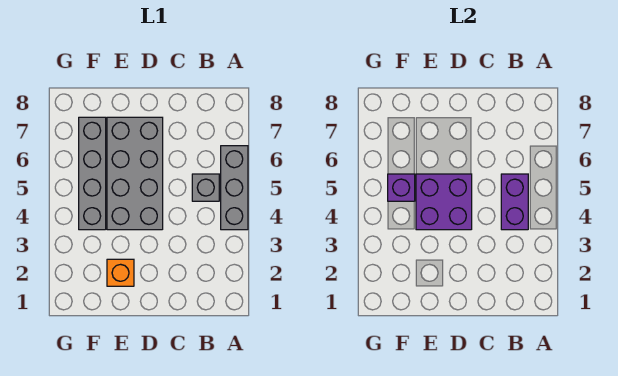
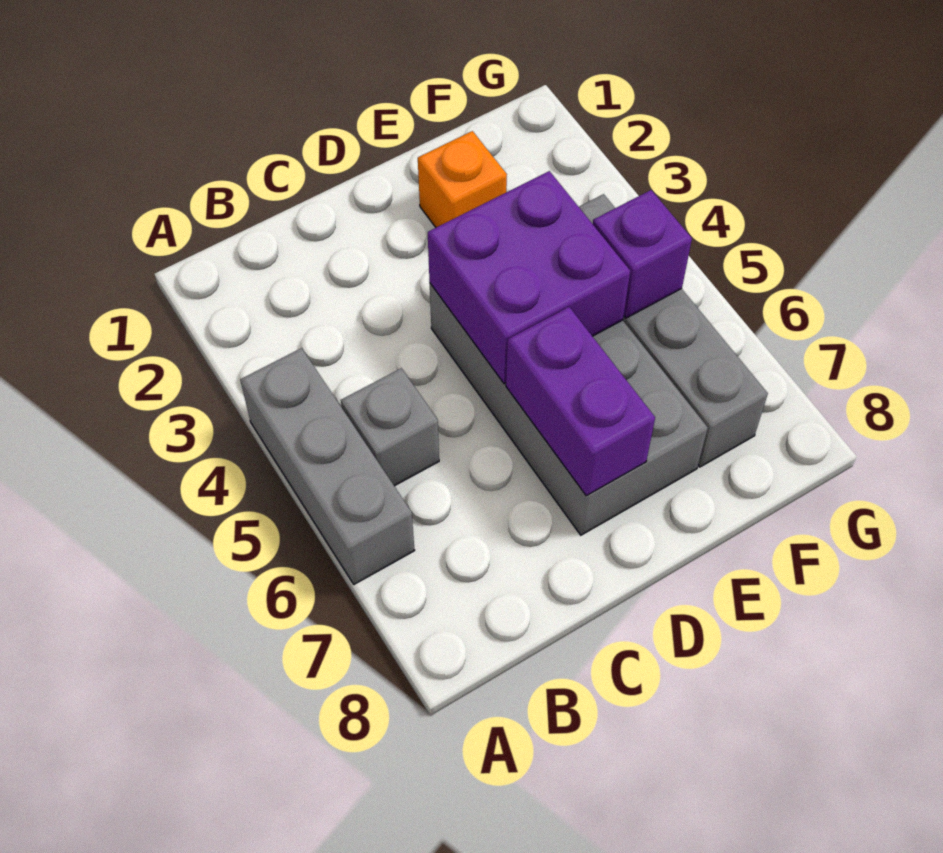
purple 1x2 brick [501,174,528,230] -> purple 1x2 brick moved to [506,307,655,496]

